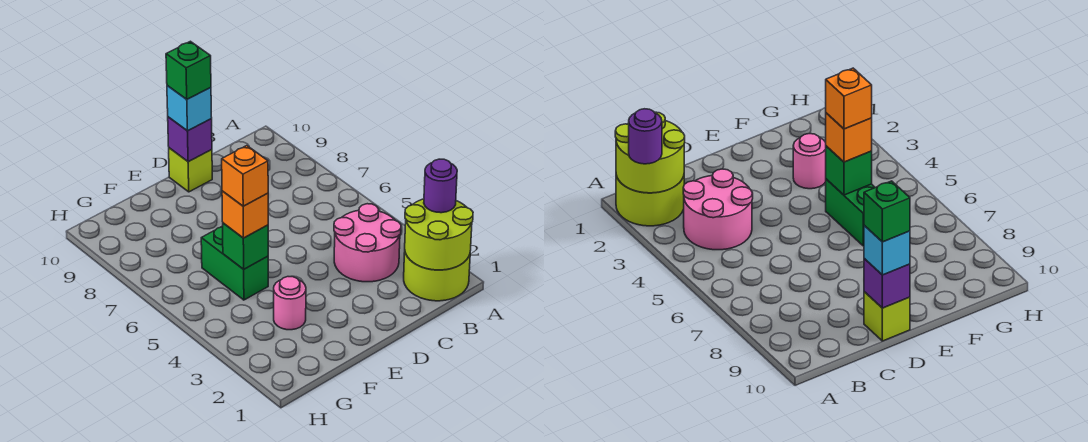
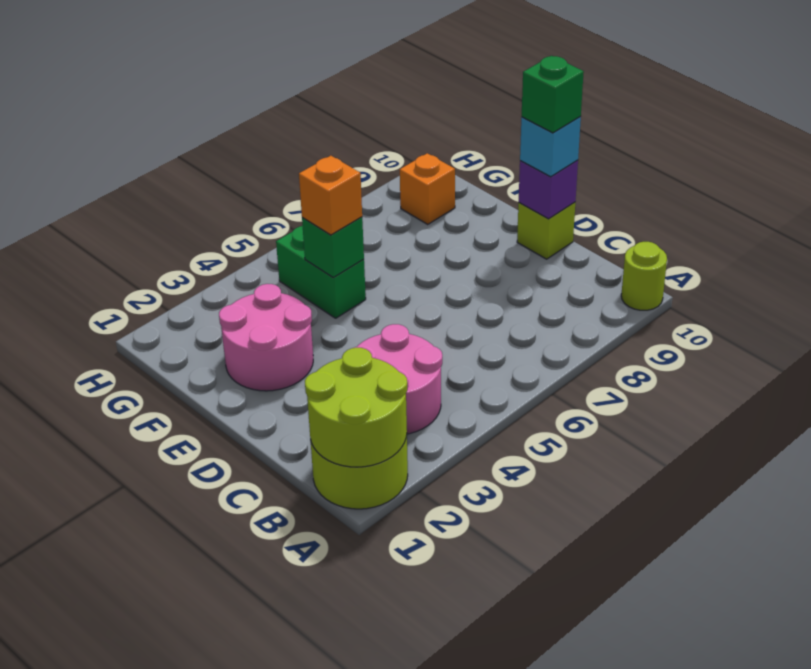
purple 1x1 round brick [424,159,457,213] -> none
none -> lime 1x1 round brick [621,242,667,310]
pink 1x1 round brick [274,277,306,330] -> pink 2x2 round brick [219,284,313,391]
green 1x2 brick [201,226,268,300] -> green 1x2 brick turned to [276,226,366,318]
orange 1x1 brick [222,146,268,206] -> orange 1x1 brick moved to [400,153,455,224]

